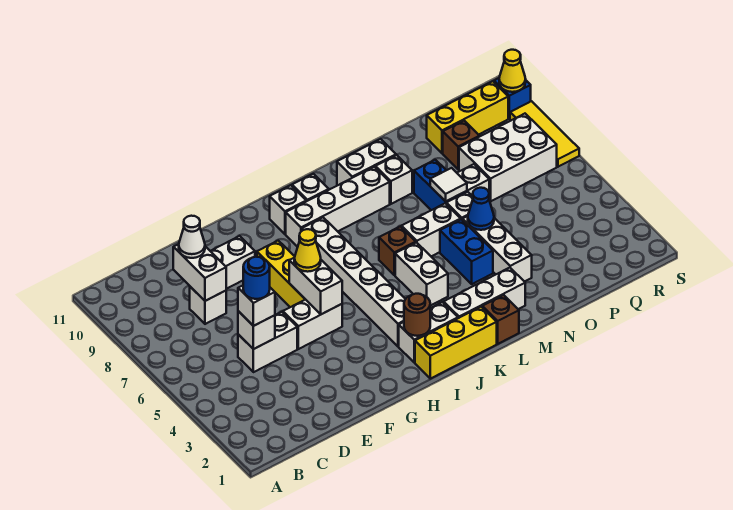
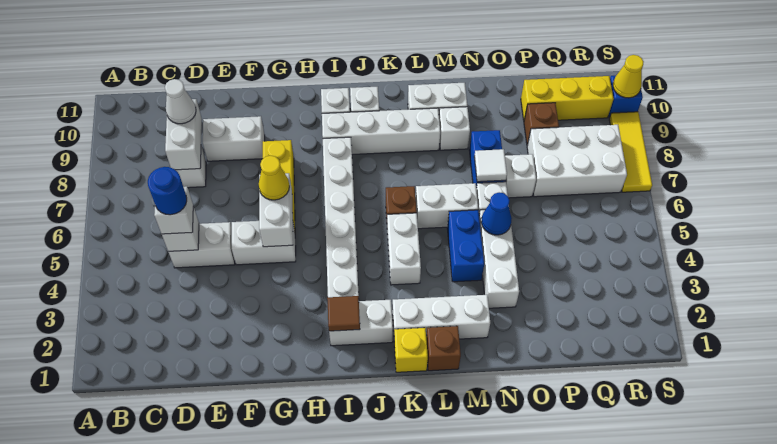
yellow 1x3 brick [415,307,497,379] -> yellow 1x1 brick [394,328,428,372]
brown 1x1 round brick [404,294,430,336] -> brown 1x1 tile [327,296,360,331]

